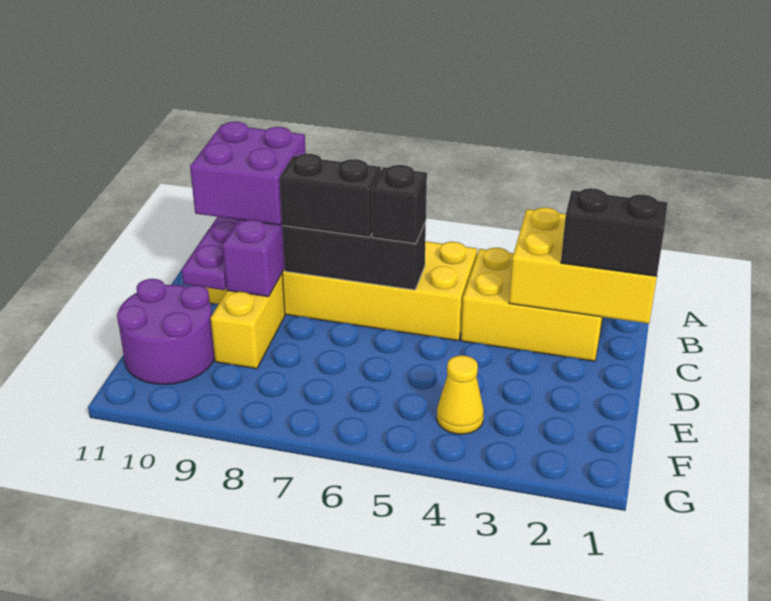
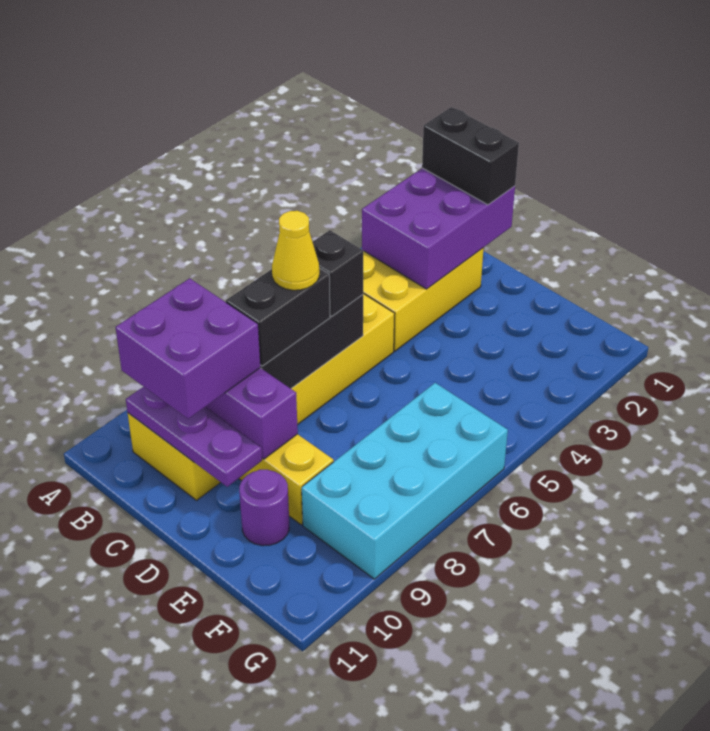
yellow 2x3 brick [509,208,657,324] -> purple 2x3 brick [362,168,515,289]
black 1x2 brick [561,188,668,276] -> black 1x2 brick turned to [422,107,519,205]
purple 2x2 round brick [117,279,215,384] -> purple 1x1 round brick [239,470,289,546]
yellow 1x1 cone [437,355,484,434] -> yellow 1x1 cone moved to [272,211,319,290]
none -> cyan 2x4 brick [302,383,508,579]

